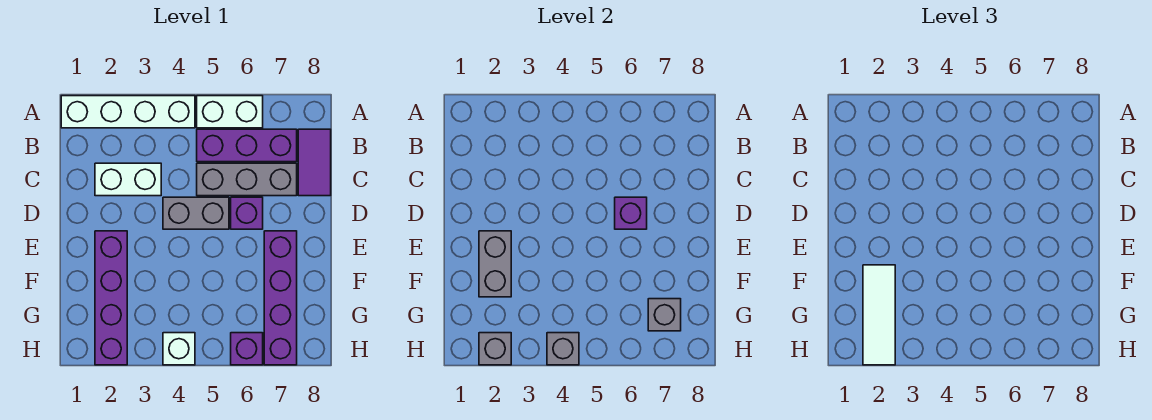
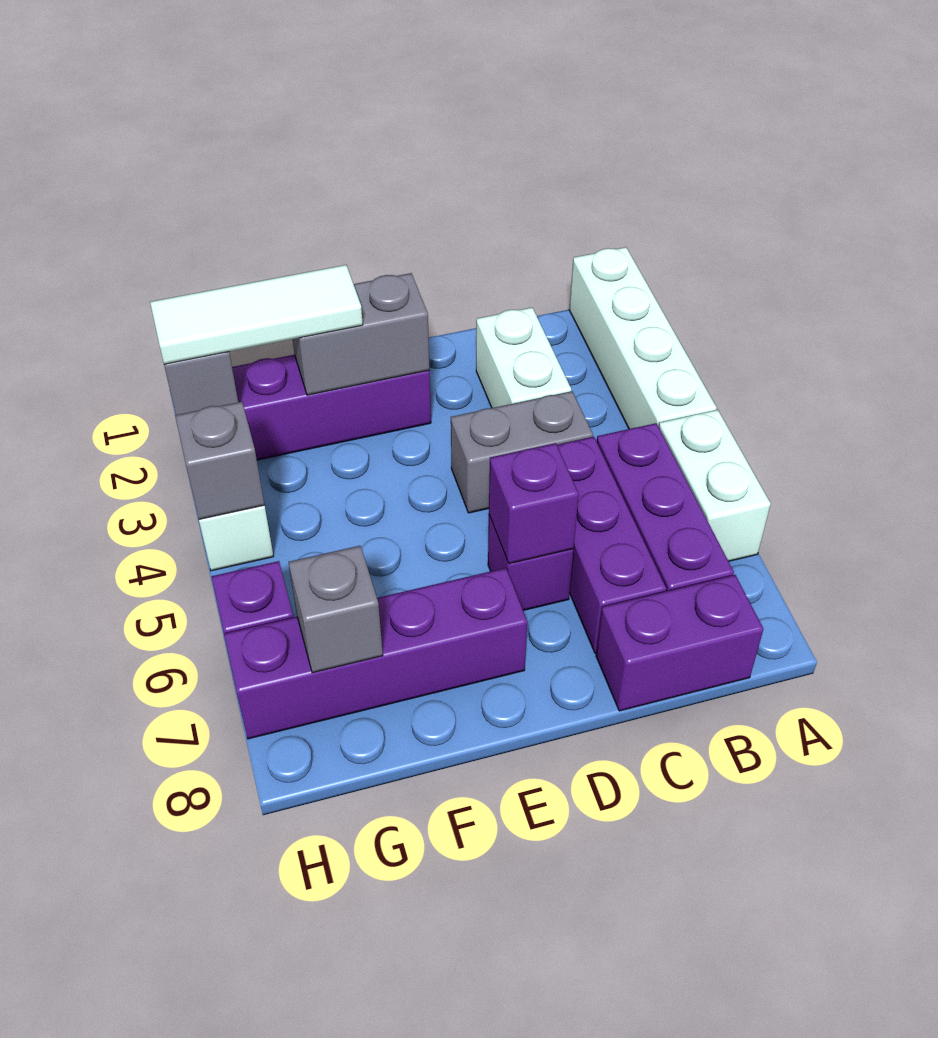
purple 1x2 tile [298,129,331,196] -> purple 1x2 brick [596,575,763,711]
grey 1x3 brick [197,163,297,196] -> purple 1x3 brick [557,437,666,653]
grey 1x2 brick [163,197,229,229] -> grey 1x2 brick turned to [451,391,593,513]

